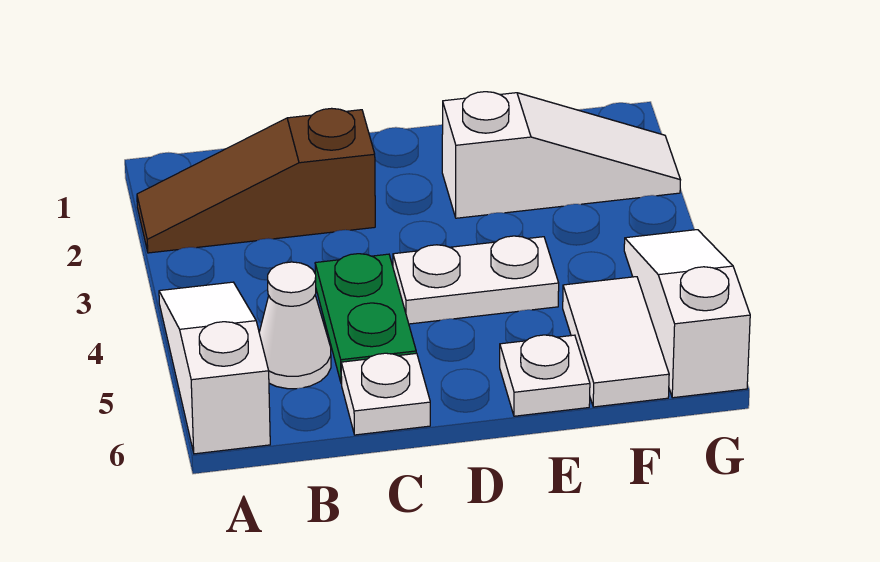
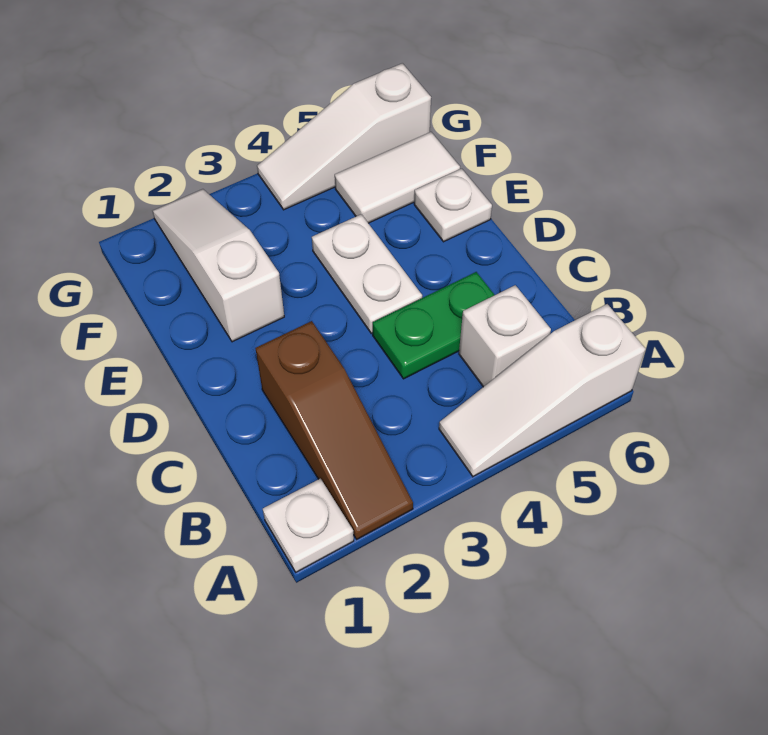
white 1x1 cone [259,262,331,389] -> white 1x1 brick [459,285,551,387]
white 1x1 plate [341,353,430,435] -> white 1x1 plate moved to [263,479,354,572]

